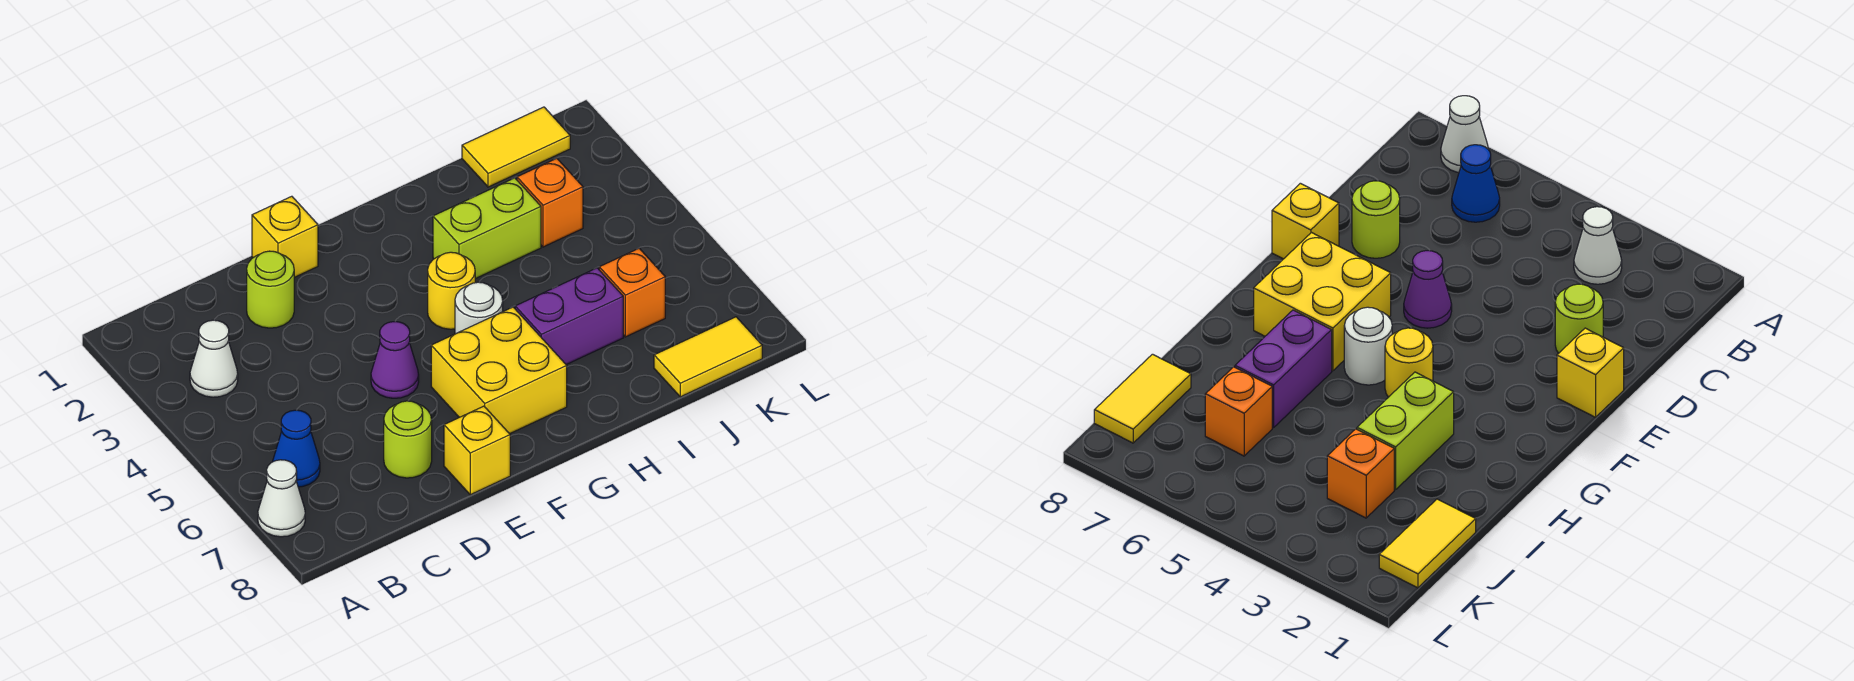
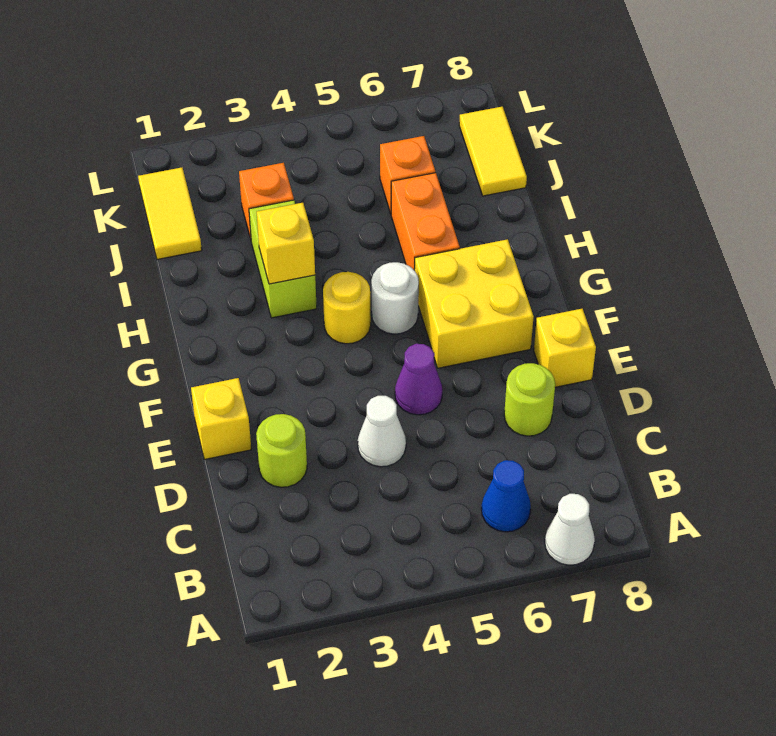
white 1x1 cone [190,320,238,397] -> white 1x1 cone moved to [358,396,406,467]
none -> yellow 1x1 brick [257,203,315,284]
purple 1x2 brick [515,268,623,365] -> orange 1x2 brick [391,173,460,270]

